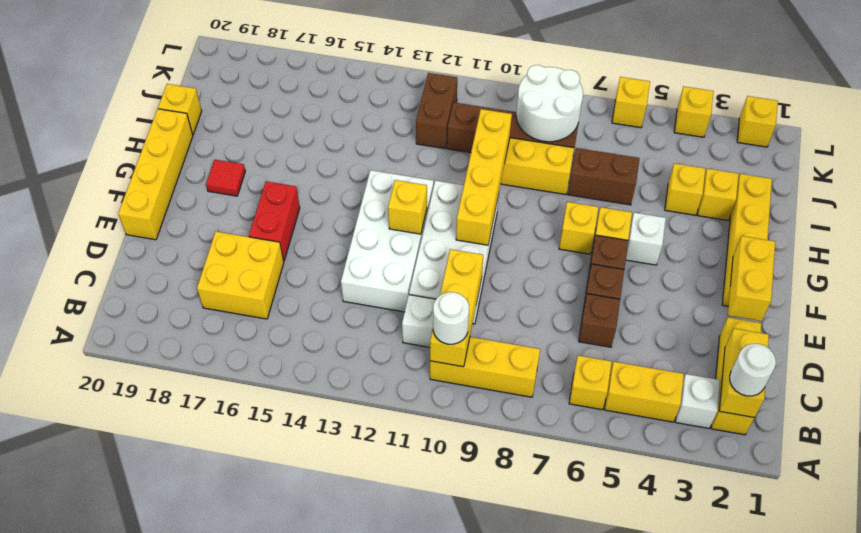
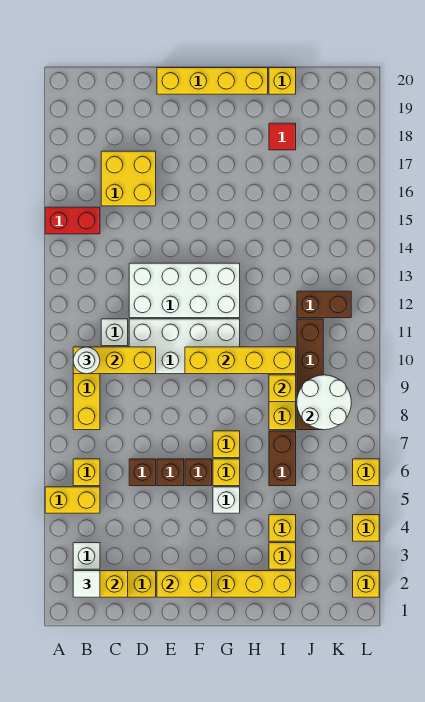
white 1x1 round brick [730,344,776,396] -> white 1x1 tile [73,571,100,597]
yellow 1x2 brick [604,362,684,422] -> yellow 1x2 brick turned to [45,487,100,513]
red 1x2 brick [249,181,300,261] -> red 1x2 brick moved to [45,207,100,234]
yellow 1x1 brick [388,180,427,234] -> yellow 1x1 brick moved to [269,375,296,402]
red 1x1 tile [206,160,245,196] -> red 1x1 tile moved to [269,123,296,150]

